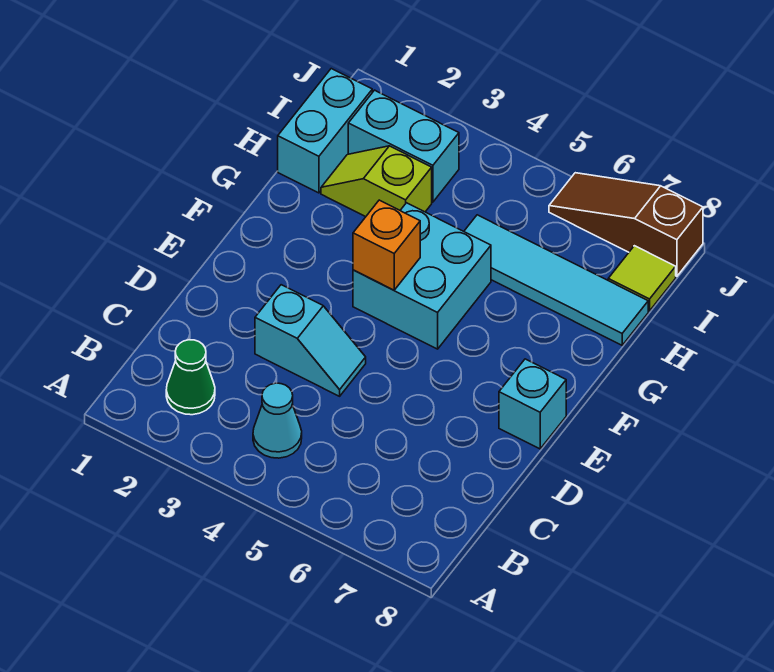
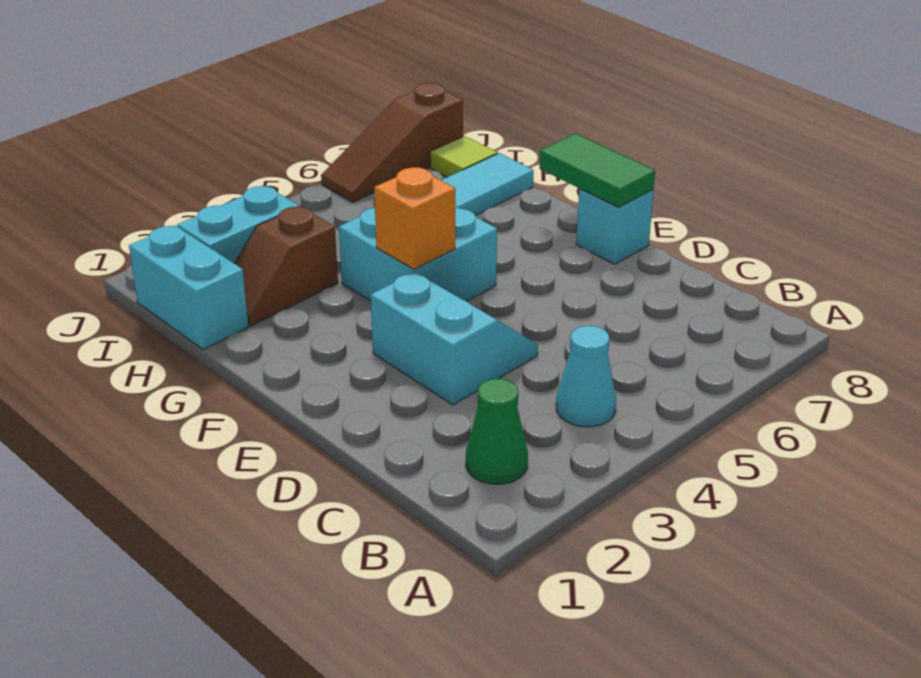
cyan 1x2 slope [255,285,366,396] -> cyan 2x2 slope [371,272,538,405]
none -> green 1x2 tile [539,133,655,207]
lime 1x2 slope [321,146,432,217] -> brown 1x2 slope [234,206,338,326]

